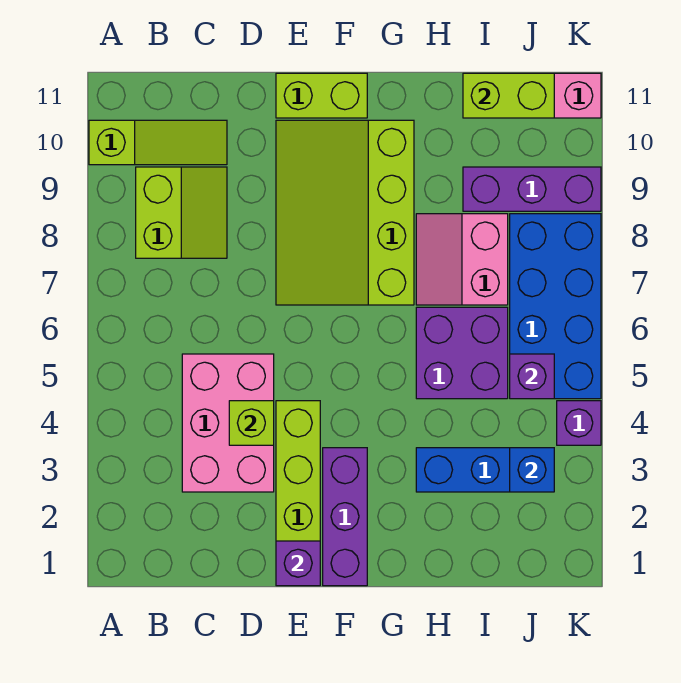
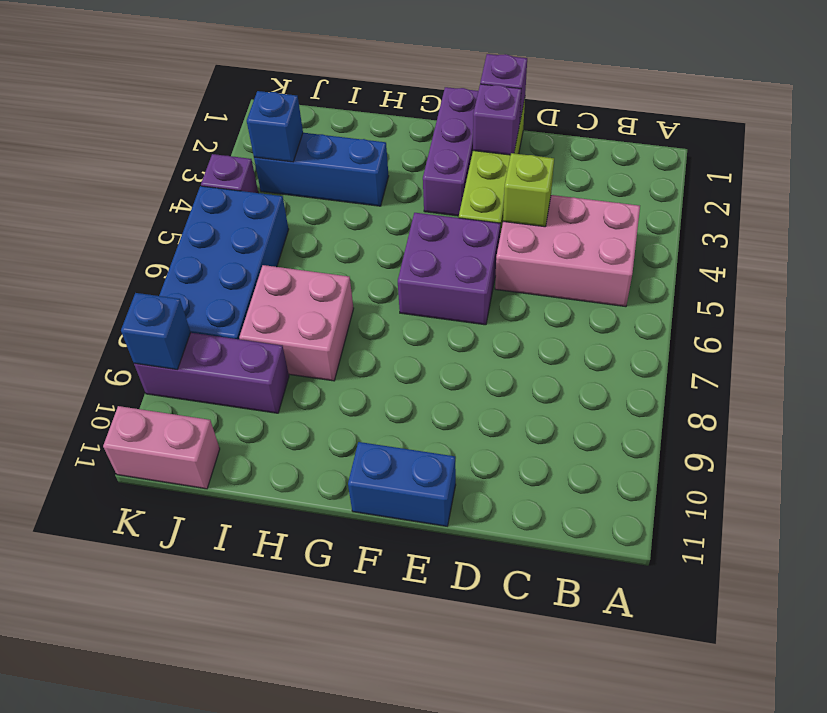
lime 1x3 slope [89,120,227,165] -> none
lime 2x2 slope [136,167,227,258] -> none
pink 2x3 brick [182,354,274,492] -> pink 2x3 brick turned to [495,195,640,307]
lime 3x4 slope [276,120,414,305] -> none
lime 1x2 brick [276,73,367,118] -> blue 1x2 brick [348,442,456,526]
purple 2x2 brick [416,307,508,399] -> purple 2x2 brick moved to [398,213,500,325]
pink 2x2 slope [416,214,508,305] -> pink 2x2 brick [239,265,354,381]
lime 1x2 brick [463,73,554,118] -> none
purple 1x1 brick [510,354,554,399] -> purple 1x1 brick moved to [473,84,521,155]
none -> blue 1x1 brick [121,293,191,369]

